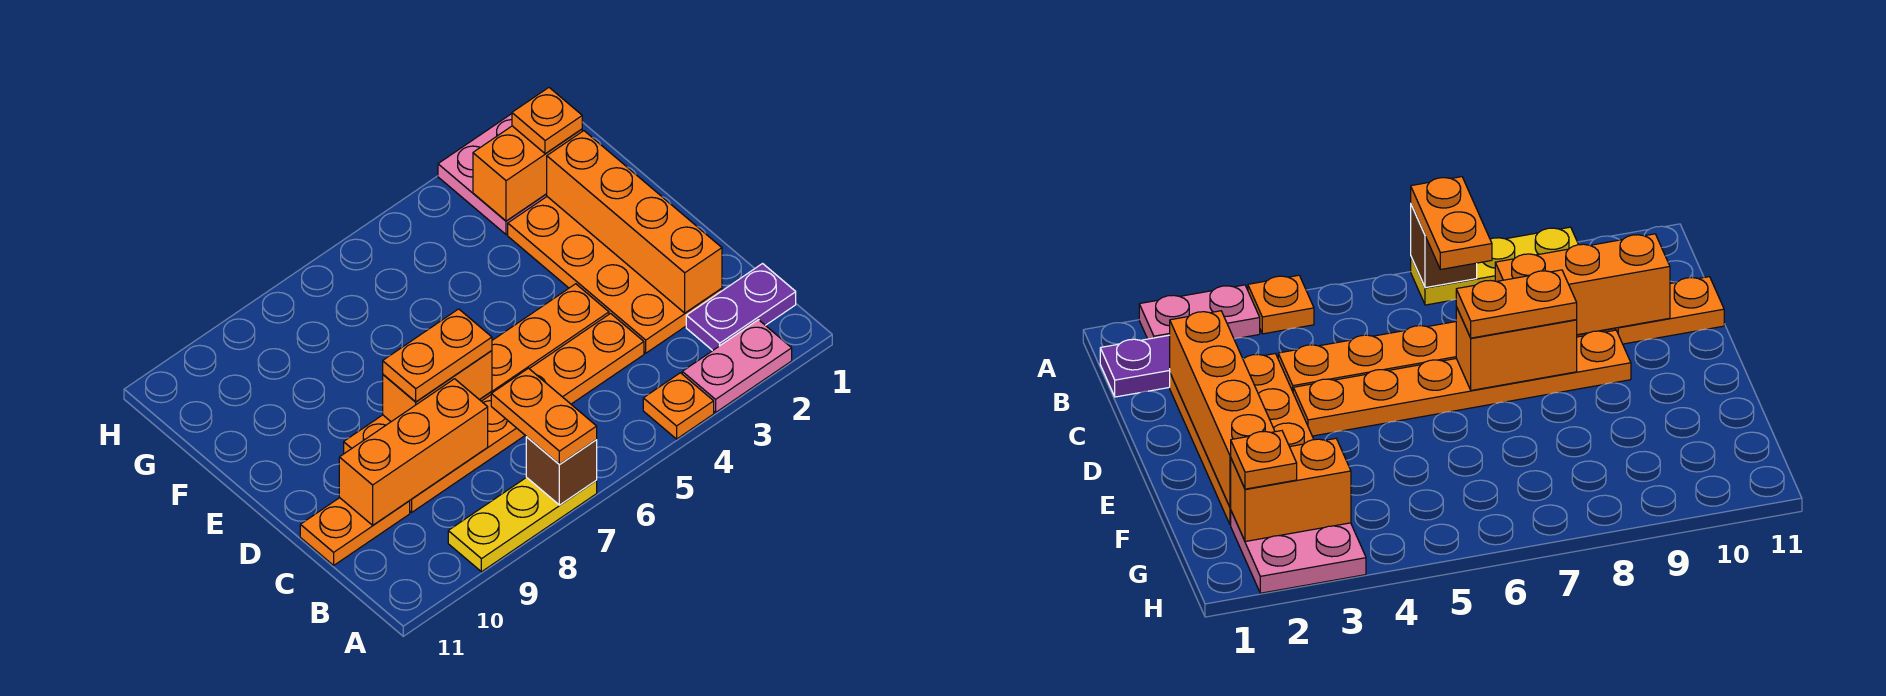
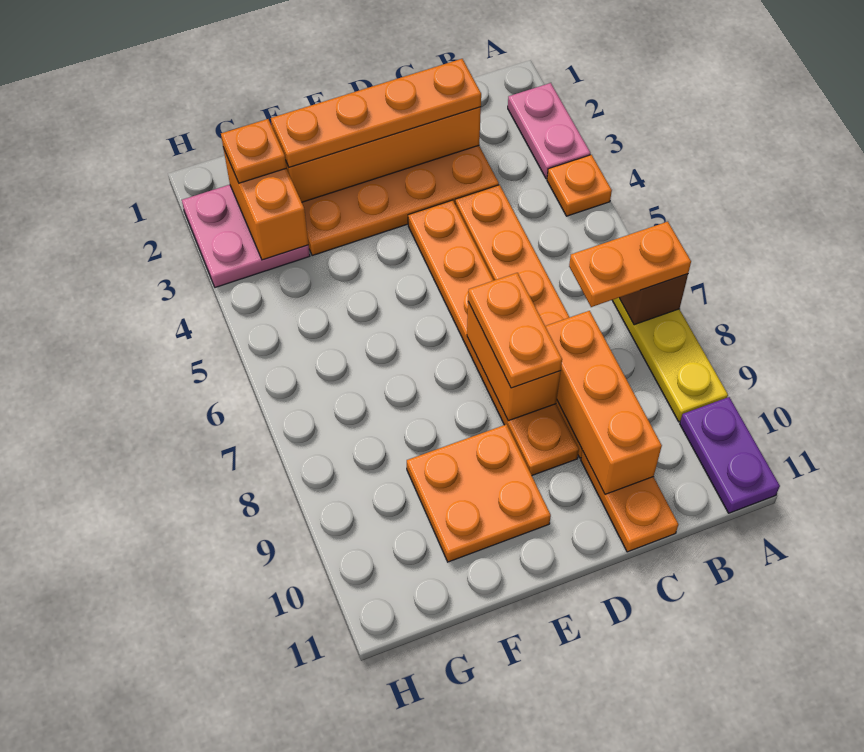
purple 1x2 plate [686,264,796,351] -> purple 1x2 plate moved to [680,397,780,513]
none -> orange 1x4 plate [271,59,481,167]
none -> orange 2x2 plate [407,424,551,562]

